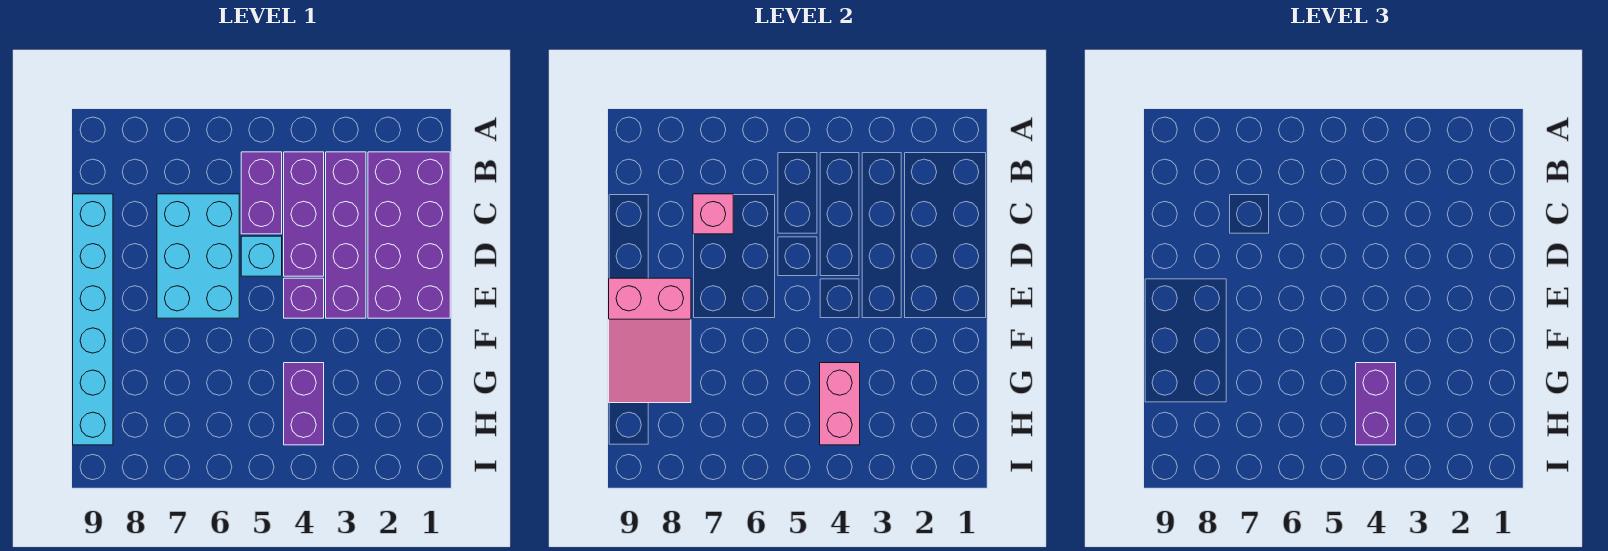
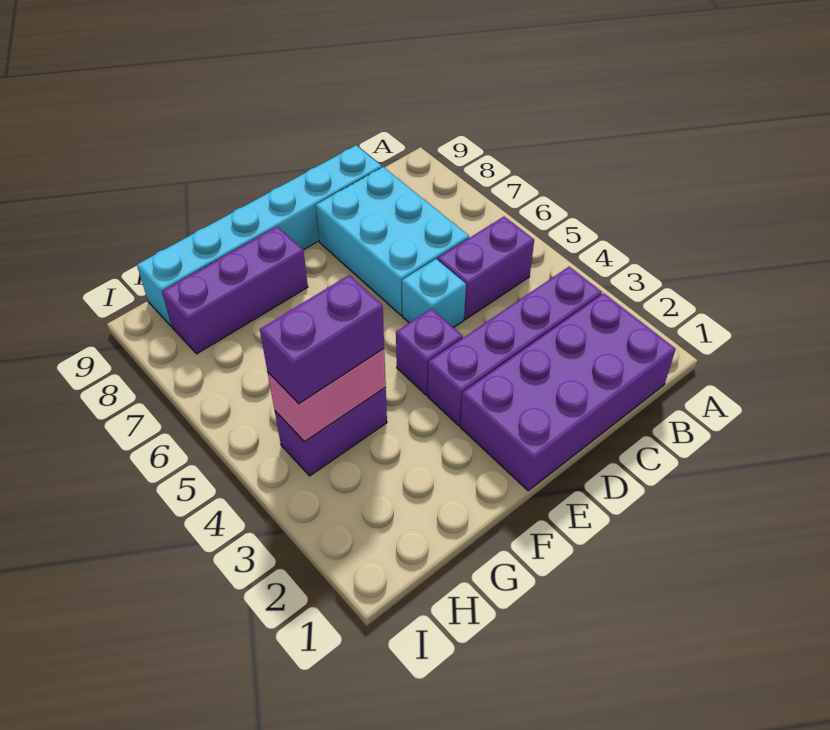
purple 1x3 brick [284,152,324,276] -> purple 1x3 brick moved to [162,226,308,354]
cyan 2x3 brick [157,194,239,318] -> cyan 2x3 brick turned to [316,167,469,315]
pink 1x1 brick [693,194,733,234] -> none
pink 2x3 slope [609,278,691,403] -> none

